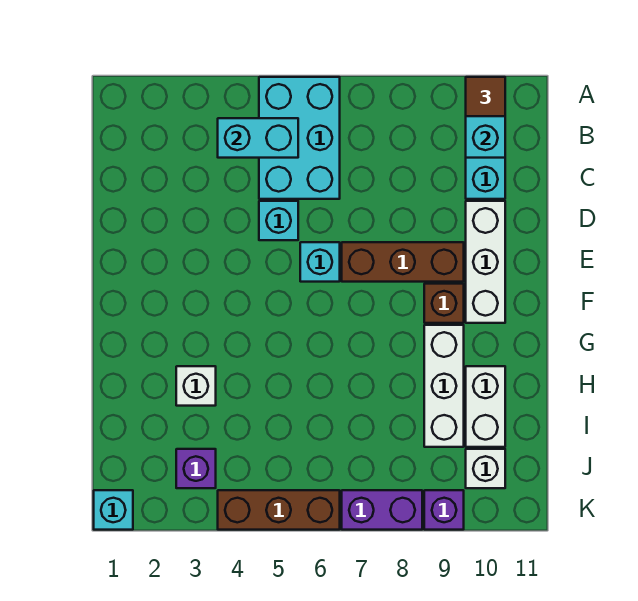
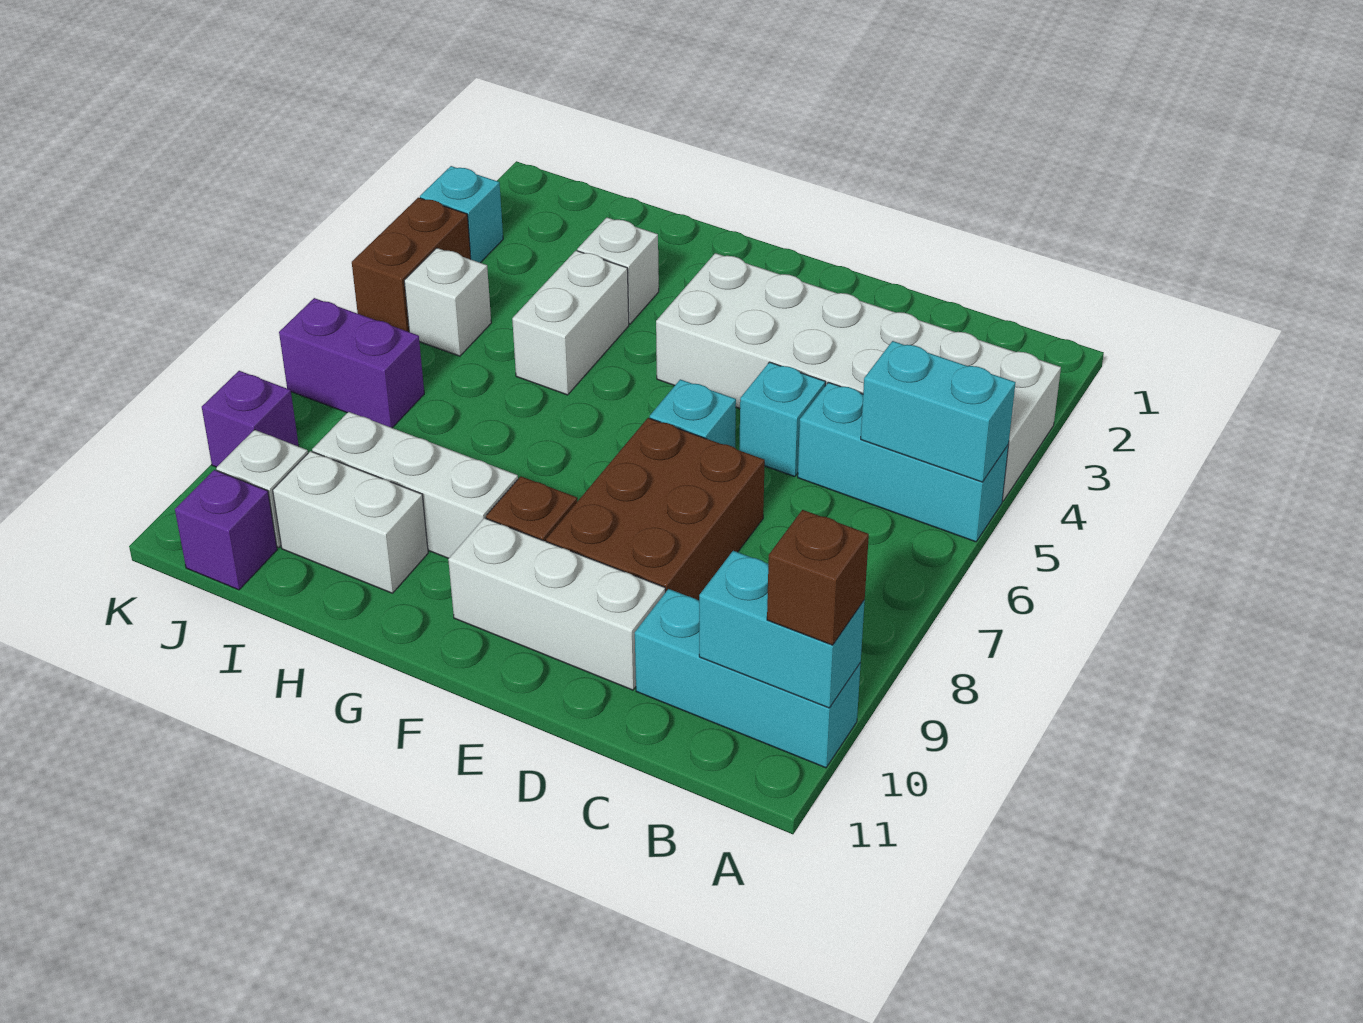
none -> white 2x6 brick [656,253,1061,501]
cyan 2x3 brick [259,77,340,199] -> cyan 1x3 brick [798,382,1008,542]
brown 1x1 tile [466,77,505,116] -> brown 1x1 brick [767,510,869,645]
cyan 1x2 brick [218,118,298,158] -> cyan 1x2 brick turned to [861,341,1015,482]
brown 1x3 brick [342,242,464,282] -> brown 2x3 brick [546,418,765,600]
none -> white 1x2 brick [512,251,629,395]
purple 1x1 brick [176,449,216,488] -> purple 1x1 brick moved to [175,470,277,590]
none -> white 1x1 brick [404,248,491,356]
cyan 1x1 brick [94,490,133,530] -> cyan 1x1 brick moved to [420,166,503,263]
brown 1x3 brick [218,490,340,530] -> brown 1x2 brick [352,198,471,332]
purple 1x2 brick [342,490,422,530] -> purple 1x2 brick turned to [279,298,424,428]

